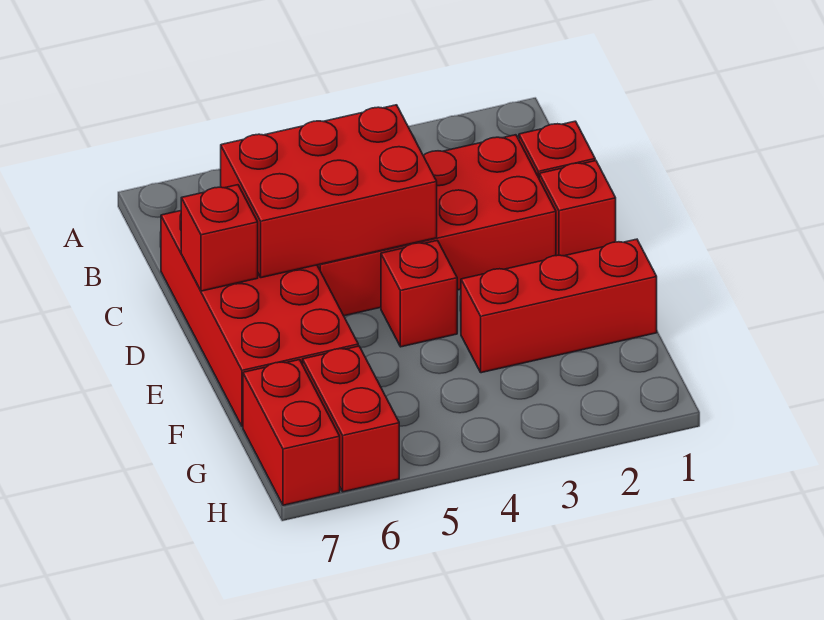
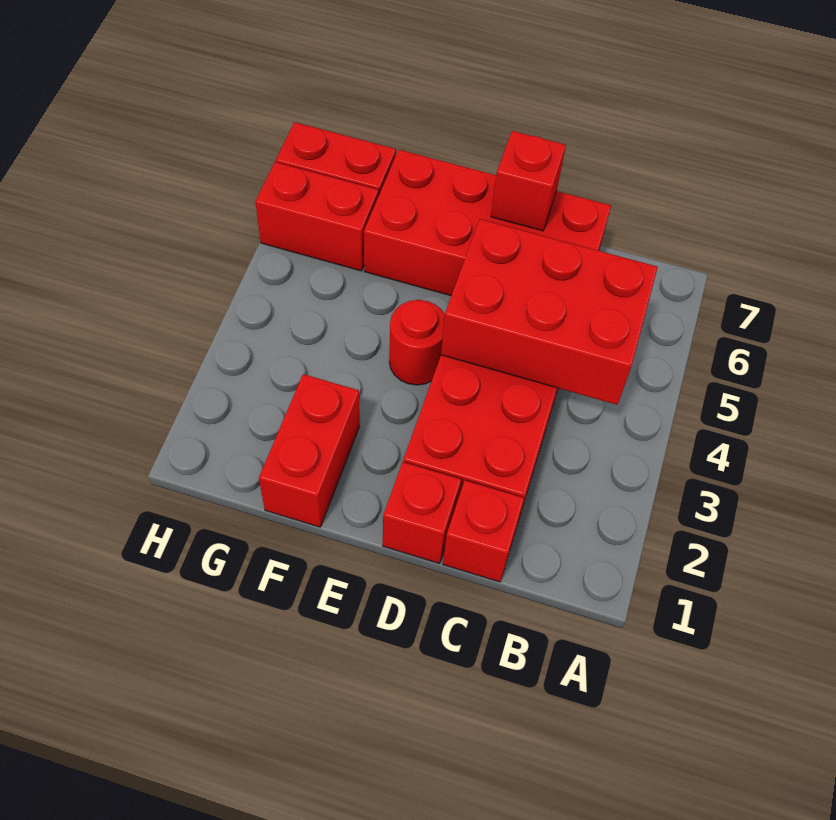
red 2x3 brick [221,105,437,278] -> red 2x3 brick turned to [441,219,658,405]
red 1x1 brick [381,240,457,347] -> red 1x1 round brick [389,300,445,385]
red 1x3 brick [461,239,657,373] -> red 1x2 brick [259,374,360,527]

